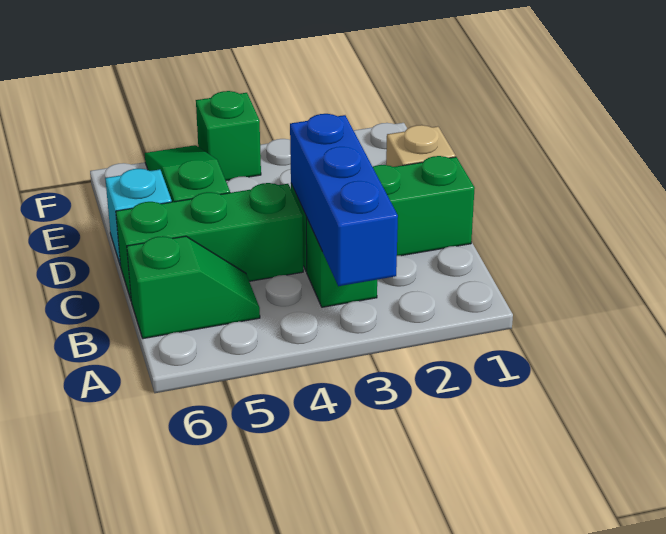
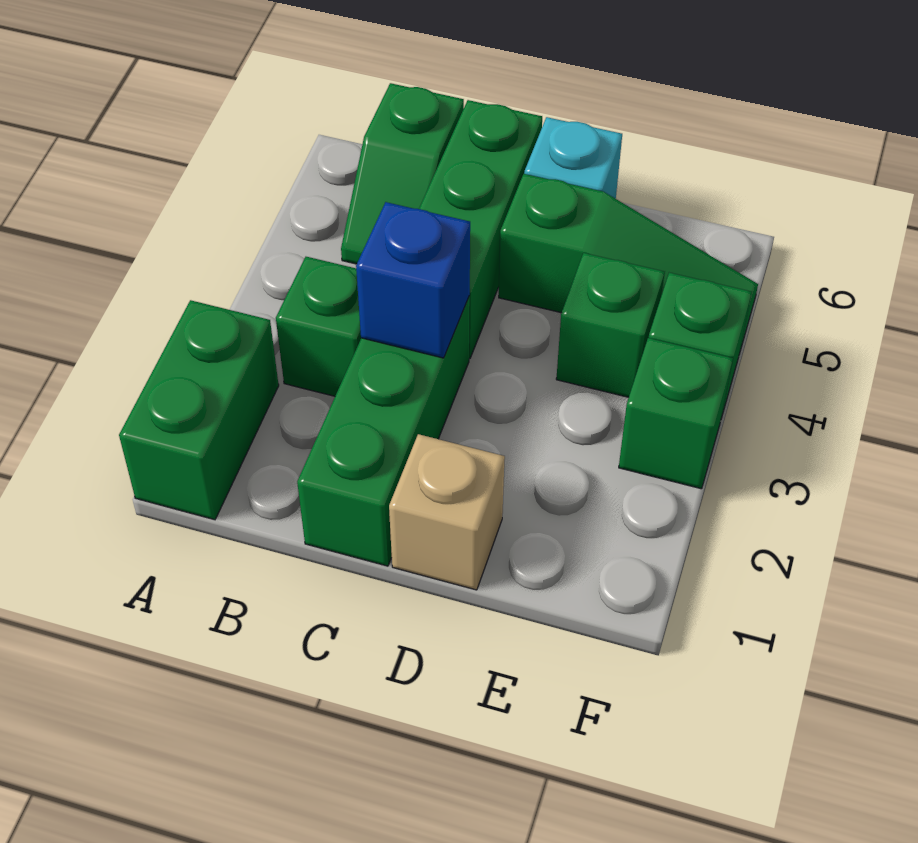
none -> green 1x2 brick [119,300,279,520]
blue 1x3 brick [290,114,398,286] -> blue 1x1 brick [356,202,470,358]
none -> green 1x1 brick [556,253,665,397]
none -> green 1x1 brick [619,338,733,489]

